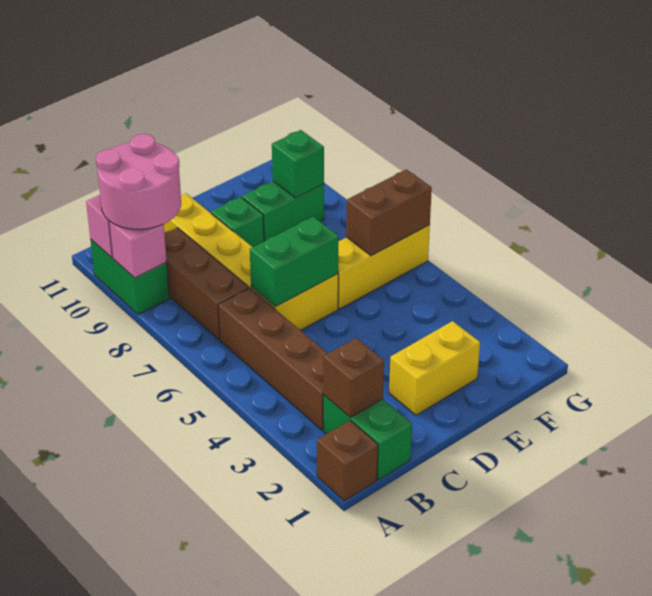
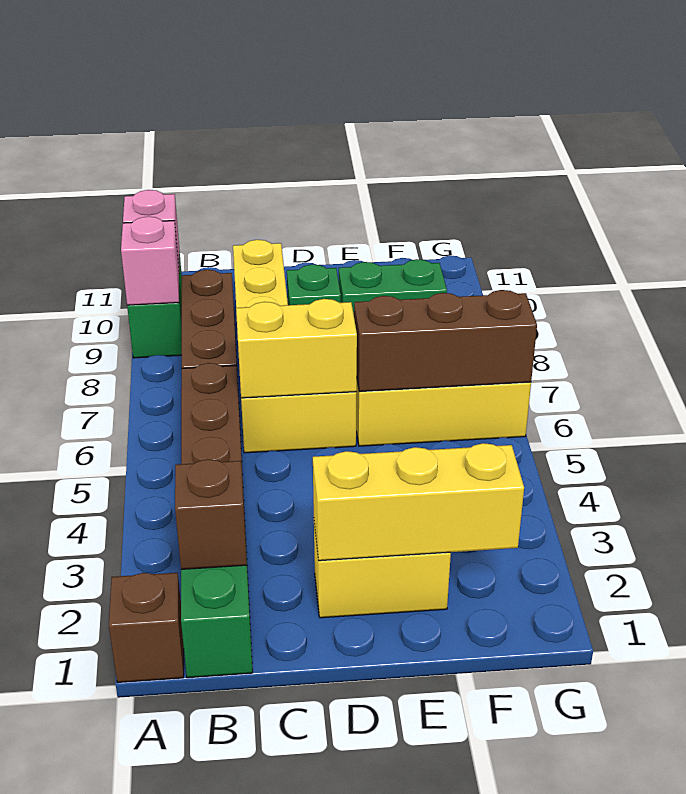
pink 2x2 round brick [96,134,181,229] -> none
green 1x2 brick [250,217,338,307] -> yellow 1x2 brick [236,299,357,398]
none -> yellow 1x3 brick [313,443,524,561]
brown 1x2 brick [346,169,432,256] -> brown 1x3 brick [354,290,537,392]
green 1x1 brick [272,130,324,198] -> none

